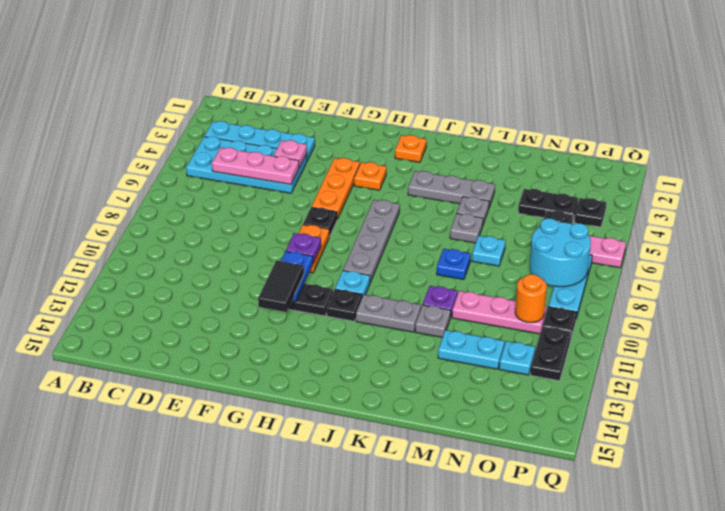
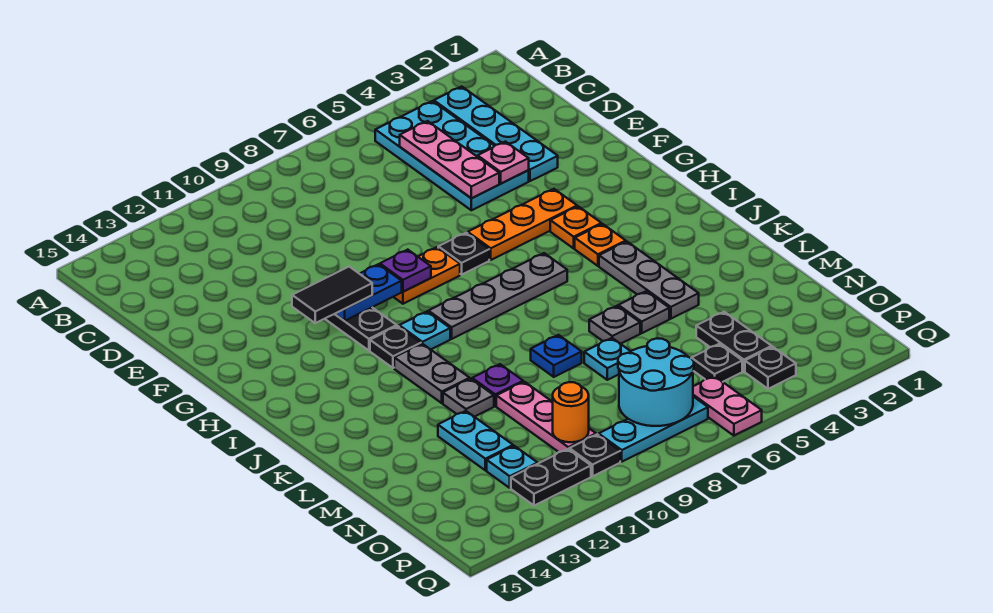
orange 1x1 plate [395,135,426,162] -> orange 1x1 plate moved to [575,224,626,266]

